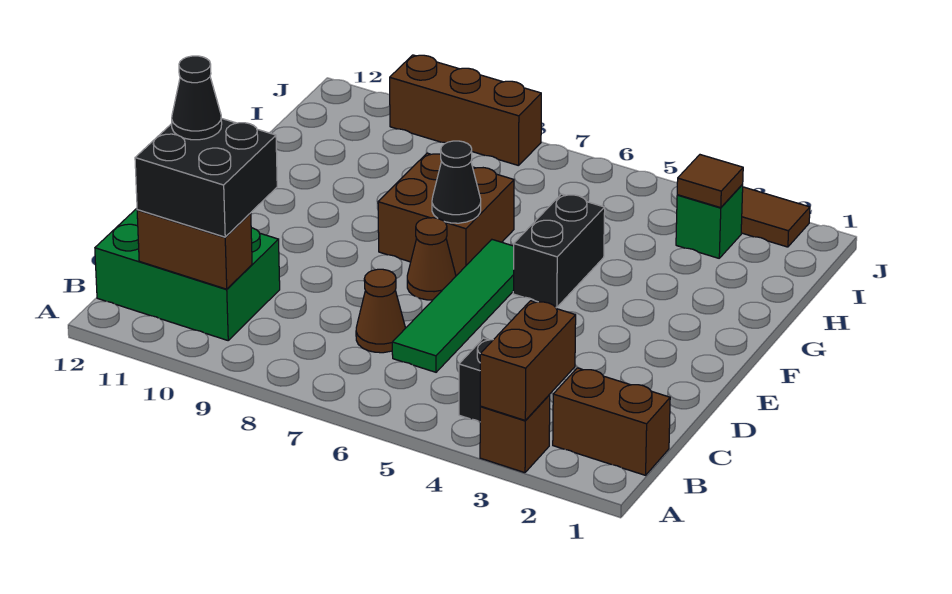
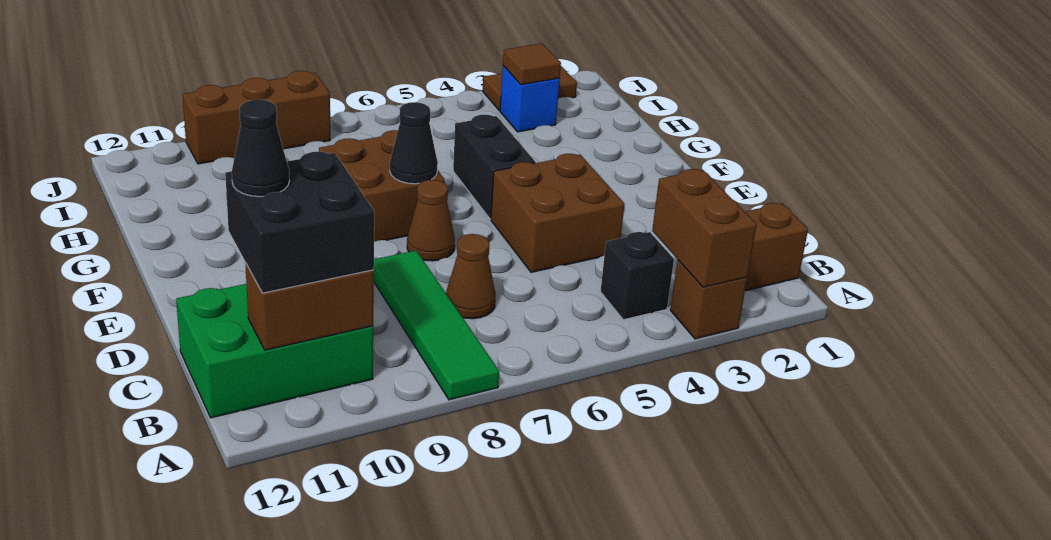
green 1x4 tile [392,240,514,372] -> green 1x4 tile moved to [374,251,499,400]
none -> brown 2x2 brick [491,154,625,272]
green 1x1 brick [676,185,743,258] -> blue 1x1 brick [500,66,560,132]

